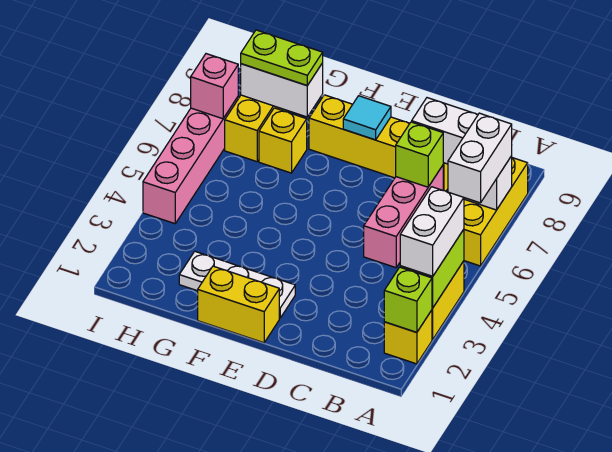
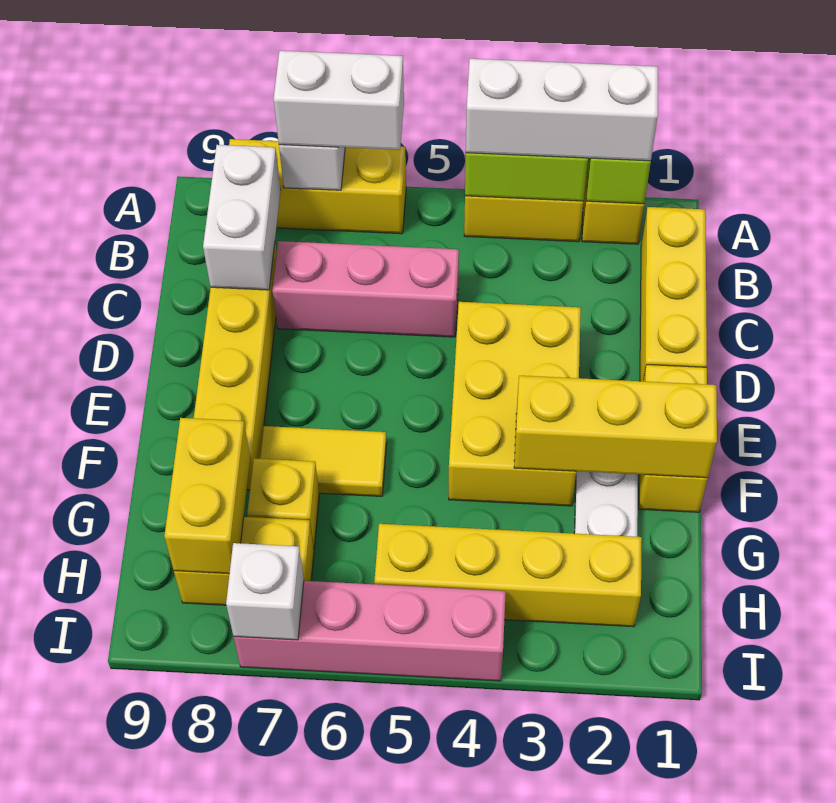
white 1x2 brick [400,187,464,276] -> white 1x3 brick [466,59,658,161]
none -> yellow 1x3 brick [640,207,707,381]
lime 1x1 brick [396,122,443,187] -> none
none -> yellow 2x3 brick [449,302,581,506]
cyan 1x1 tile [343,96,391,140] -> none
none -> yellow 1x3 brick [514,376,717,478]
none -> yellow 1x2 tile [260,426,387,496]
white 1x2 brick [241,63,323,117] -> yellow 1x2 brick [164,418,250,574]
lime 1x2 plate [241,30,323,85] -> none
none -> yellow 1x4 brick [374,524,642,627]
pink 1x1 brick [191,54,238,119] -> white 1x1 brick [226,543,304,640]

